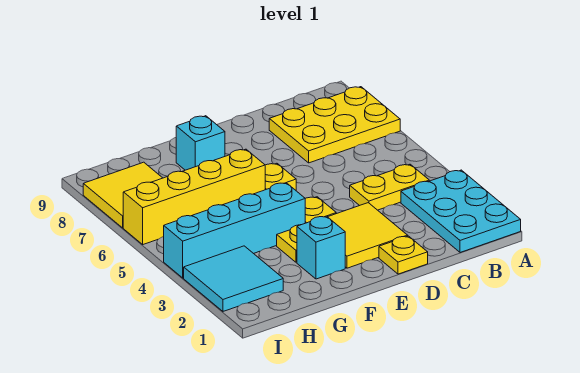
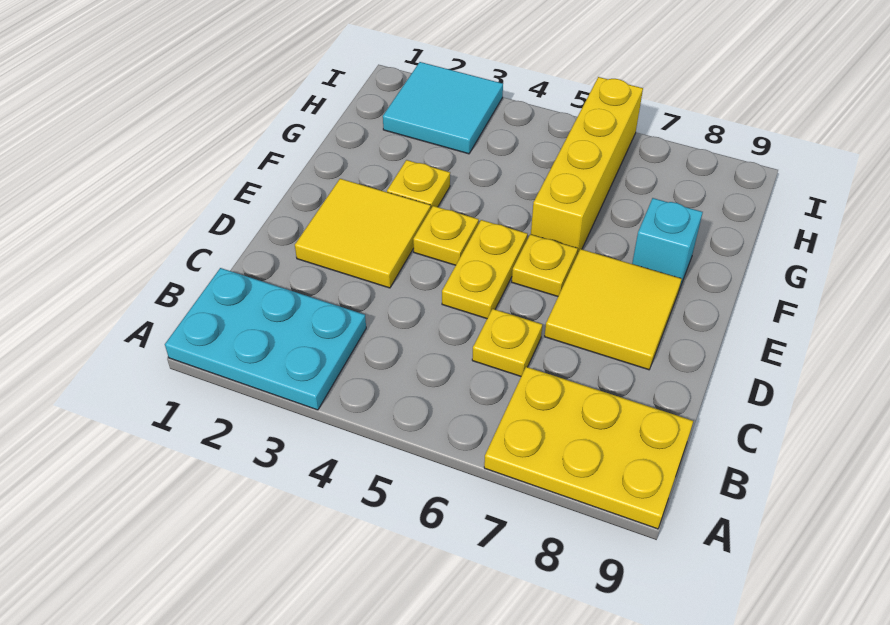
yellow 2x3 plate [269,87,400,163] -> yellow 2x3 plate turned to [484,367,693,529]
yellow 1x2 plate [350,164,429,210] -> yellow 1x2 plate moved to [442,220,528,319]
yellow 1x1 plate [379,236,428,274] -> yellow 1x1 plate moved to [472,309,542,376]
cyan 1x1 brick [297,216,345,279] -> none
cyan 1x4 brick [164,183,305,278] -> none
yellow 2x2 tile [83,162,162,228] -> yellow 2x2 tile moved to [545,249,682,370]

